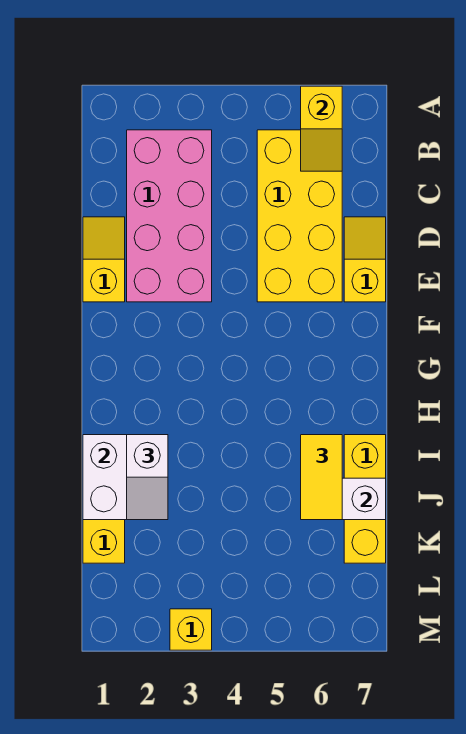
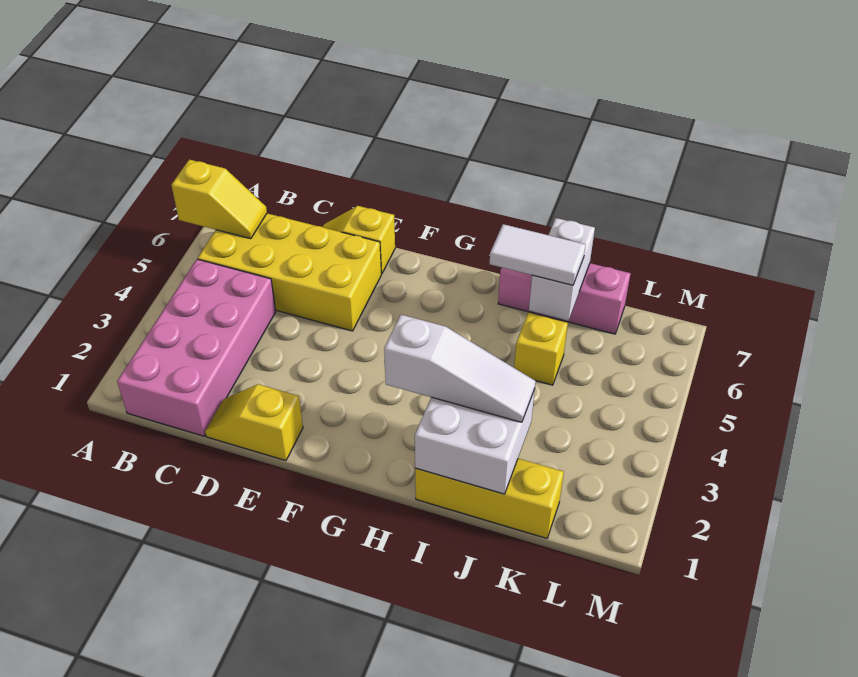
pink 2x4 brick [127,130,212,302] -> pink 2x4 brick turned to [117,259,276,436]
white 1x2 slope [127,435,168,520] -> white 1x3 slope [384,315,536,422]
yellow 1x2 tile [301,435,342,520] -> white 1x2 tile [490,224,586,285]
yellow 1x3 brick [344,435,386,563] -> pink 1x3 brick [498,263,631,334]
yellow 1x1 brick [170,609,212,650] -> yellow 1x1 brick moved to [514,312,568,385]

